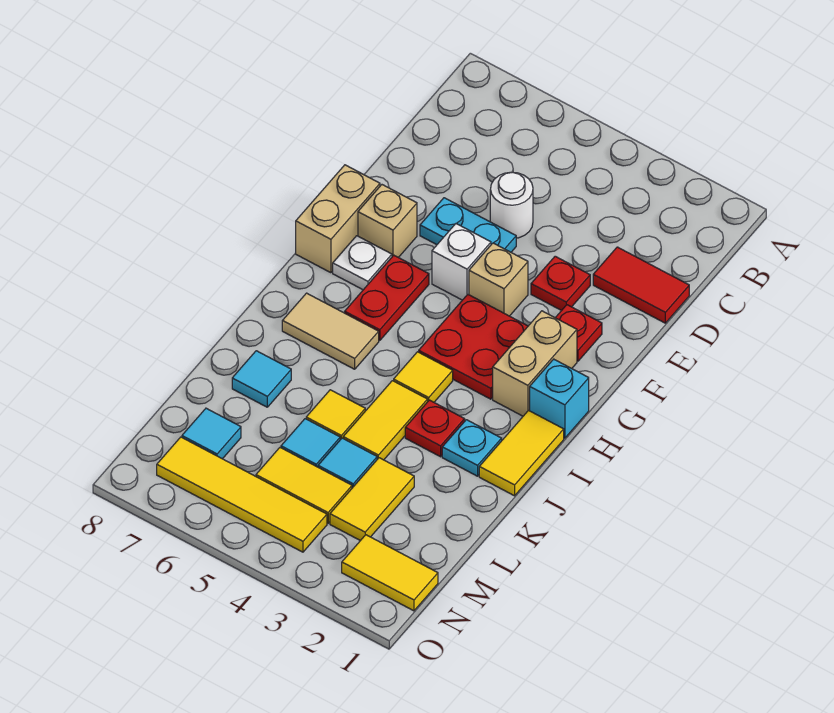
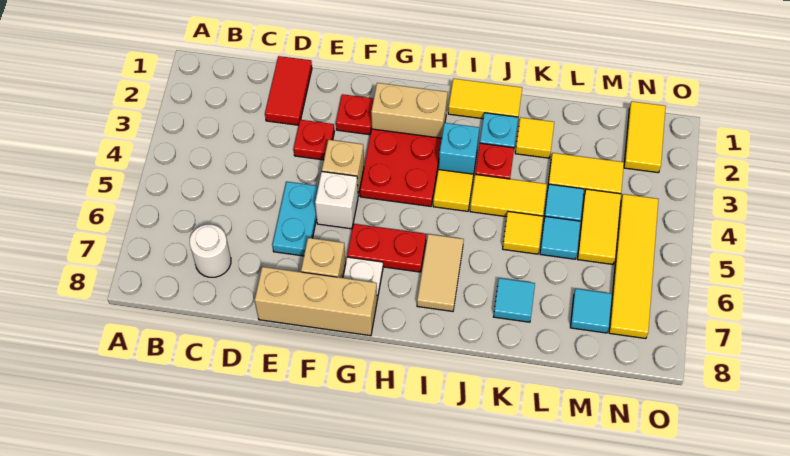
white 1x1 round brick [490,172,533,238] -> white 1x1 round brick moved to [190,225,231,277]
tan 1x2 brick [296,165,380,273] -> tan 1x3 brick [255,267,377,336]
cyan 1x1 brick [530,359,589,438] -> cyan 1x1 brick moved to [439,123,479,175]
none -> yellow 1x1 tile [515,117,554,158]

